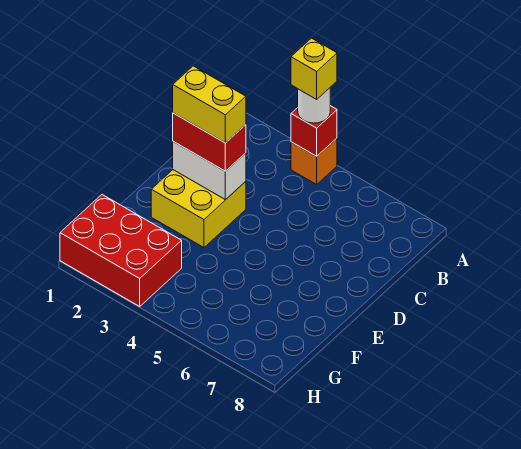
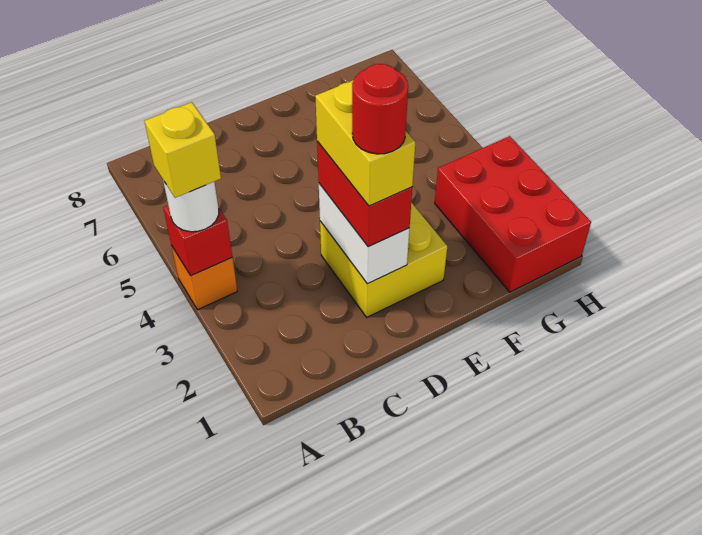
none -> red 1x1 round brick [352,64,408,154]

